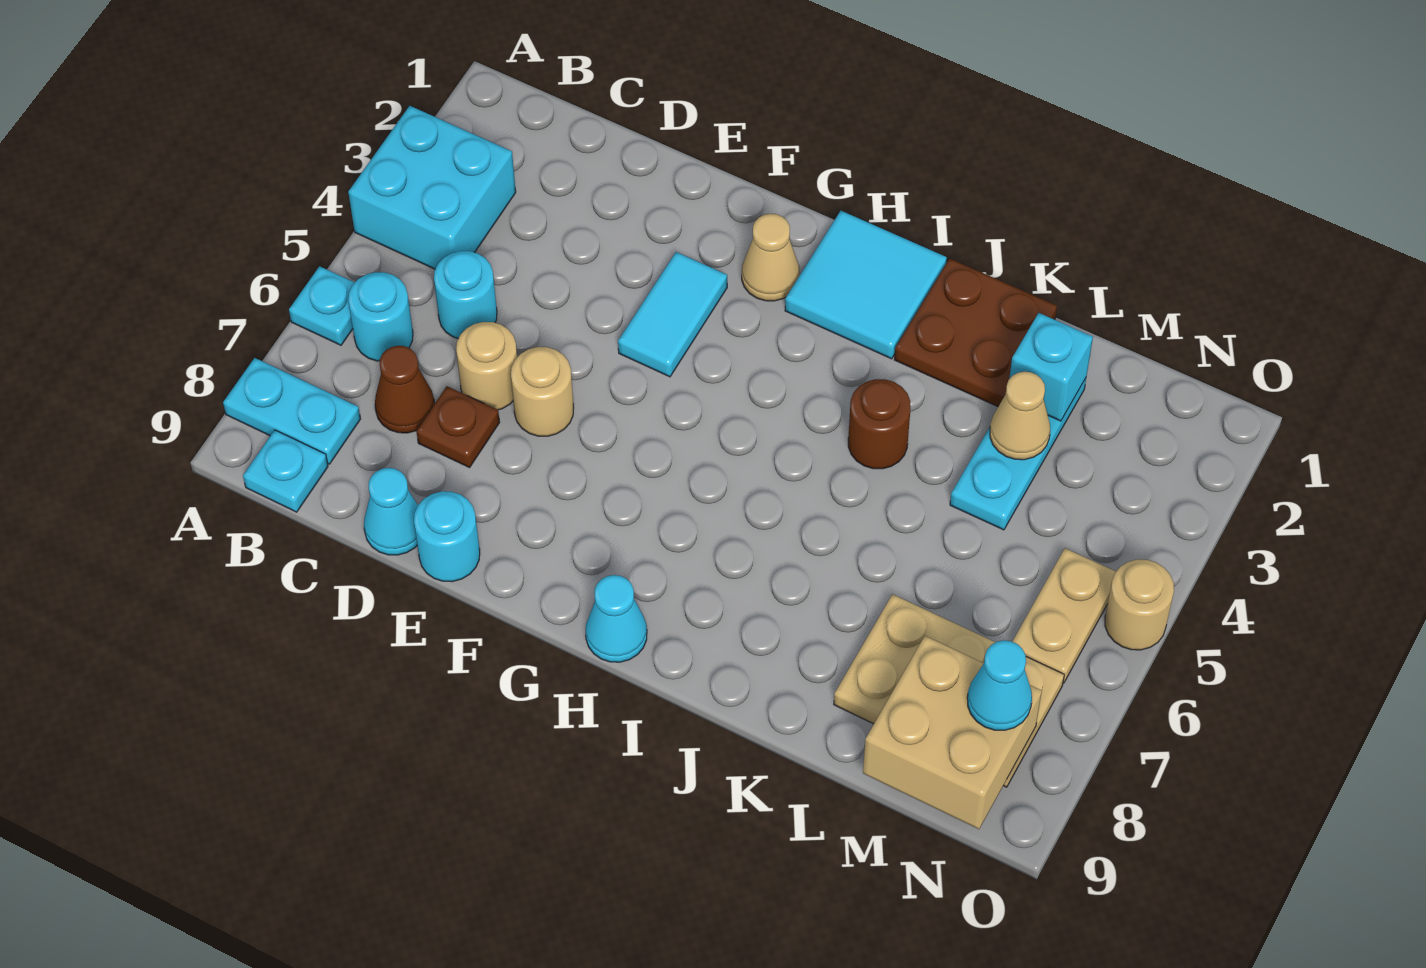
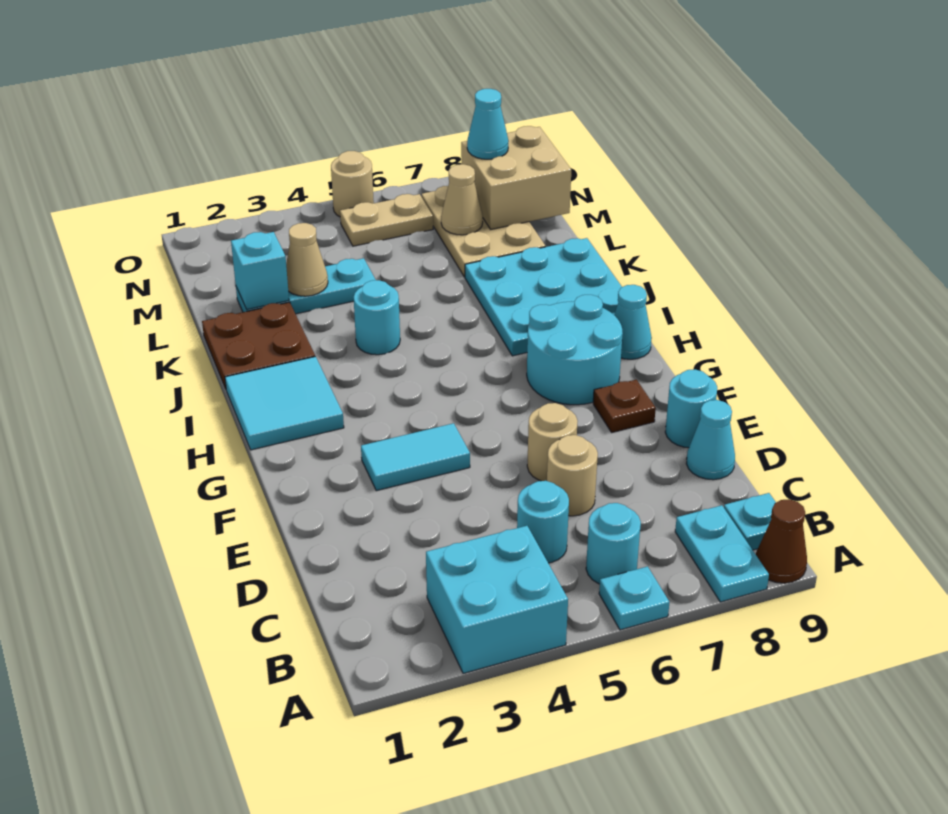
brown 1x1 cone [375,346,435,433] -> brown 1x1 cone moved to [756,499,807,583]
brown 1x1 plate [417,386,500,467] -> brown 1x1 plate moved to [593,380,656,432]
tan 1x1 cone [742,214,799,301] -> tan 1x1 cone moved to [441,164,483,235]
none -> cyan 2x2 round brick [527,295,623,405]
none -> cyan 3x3 plate [465,238,622,356]
brown 1x1 round brick [848,379,910,469] -> cyan 1x1 round brick [354,280,400,355]

